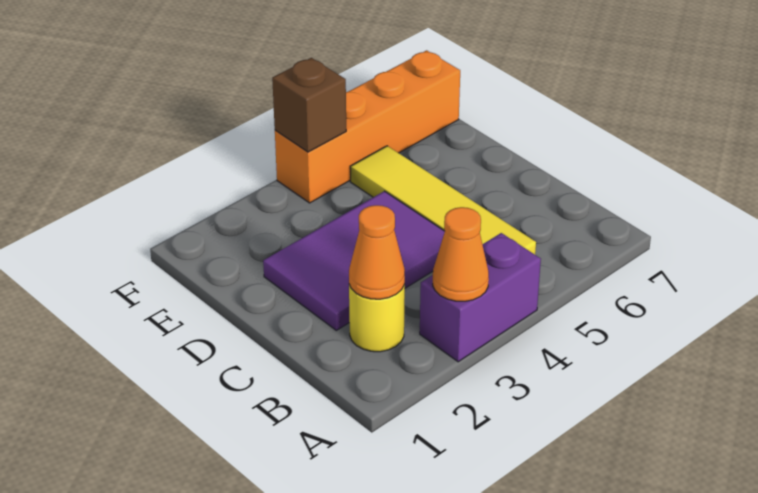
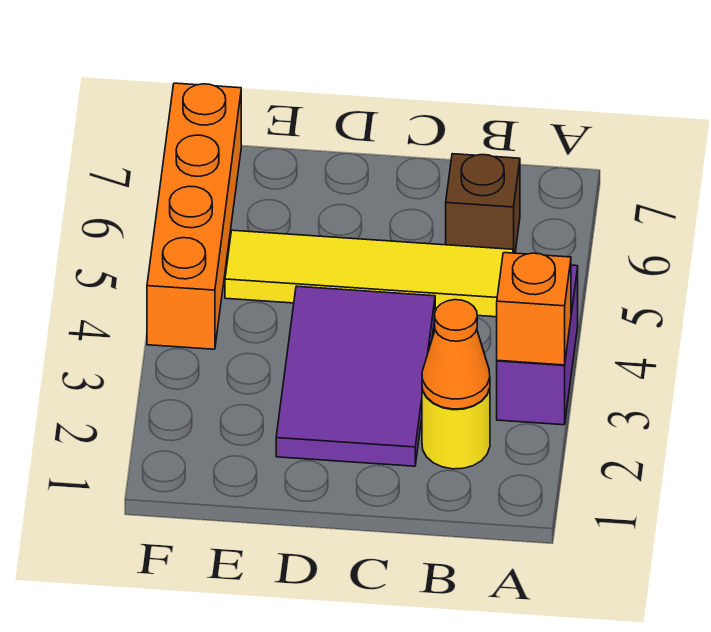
orange 1x1 cone [433,207,489,301] -> orange 1x1 brick [497,253,571,365]
brown 1x1 brick [272,58,346,152] -> brown 1x1 brick moved to [446,154,520,253]

